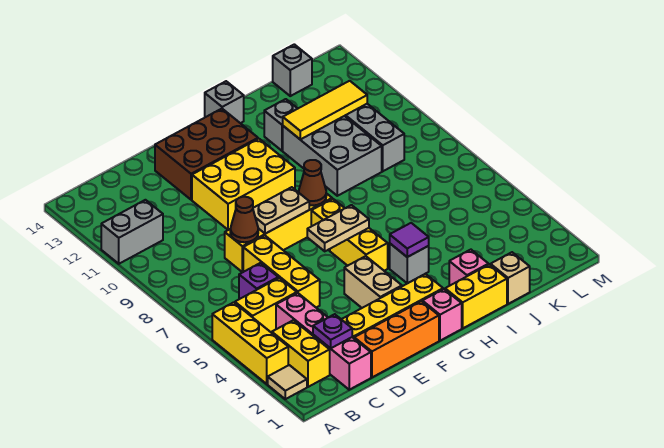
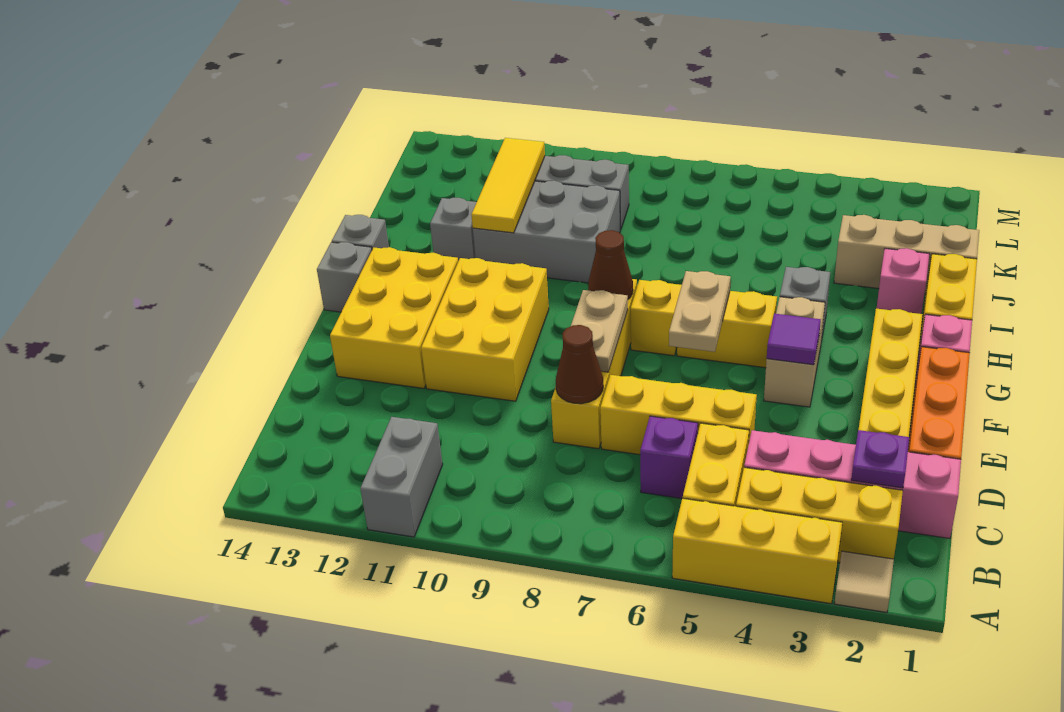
yellow 1x2 brick [272,320,330,387] -> yellow 1x3 brick [736,467,903,563]
brown 2x3 brick [155,109,258,200] -> yellow 2x3 brick [330,247,458,388]
tan 1x2 brick [344,256,402,308] -> tan 1x2 brick turned to [764,297,825,407]
purple 1x1 tile [390,223,429,257] -> purple 1x1 tile moved to [767,314,821,365]
tan 1x1 brick [491,252,530,304] -> tan 1x3 brick [834,215,979,294]
grey 1x1 brick [273,44,312,96] -> grey 1x1 brick moved to [317,242,372,312]

